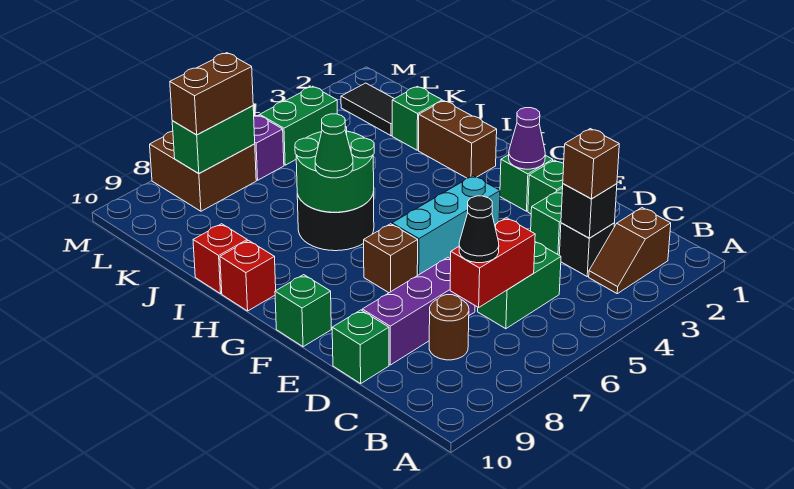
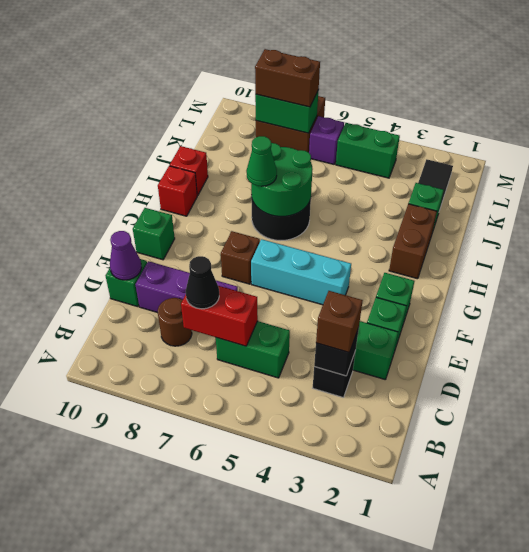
brown 1x2 slope [589,208,671,294] -> none
purple 1x1 cone [509,108,545,169] -> purple 1x1 cone moved to [110,231,142,280]

